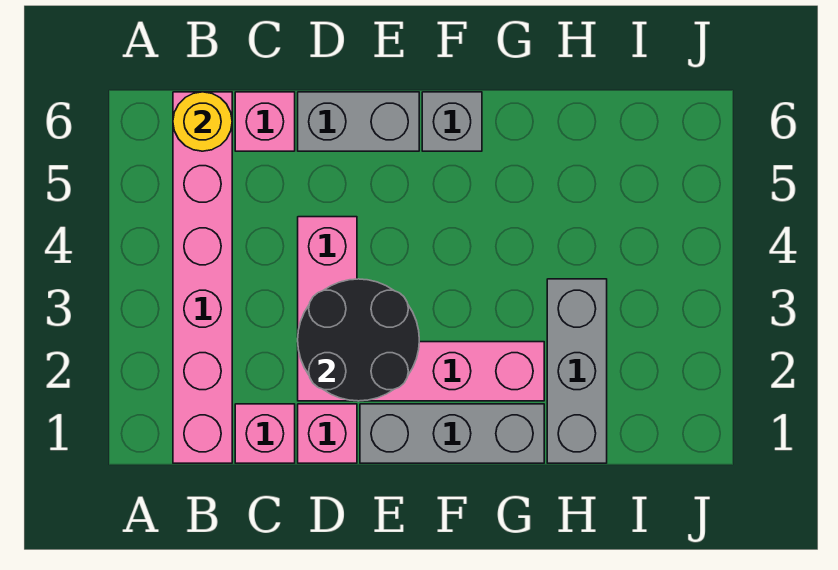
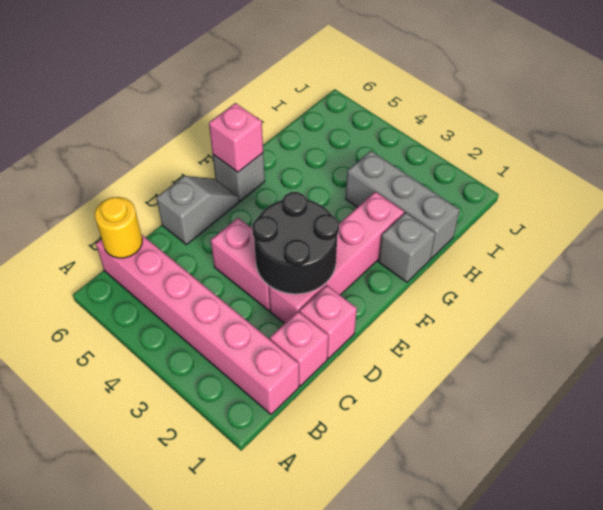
pink 1x1 brick [235,92,295,151] -> pink 1x1 brick moved to [209,103,263,172]
grey 1x2 brick [298,92,419,151] -> grey 1x2 slope [156,176,239,245]
grey 1x3 brick [360,404,544,463] -> grey 1x1 brick [378,213,435,282]

